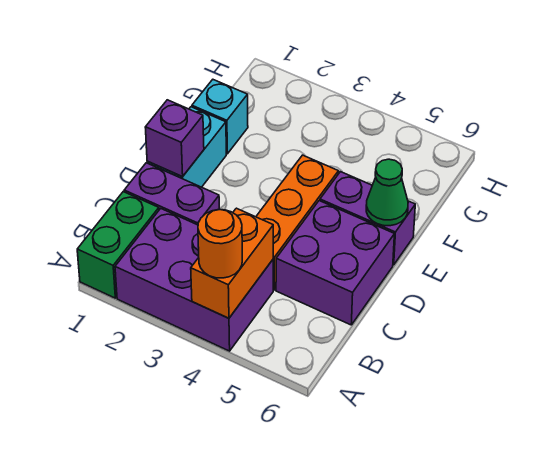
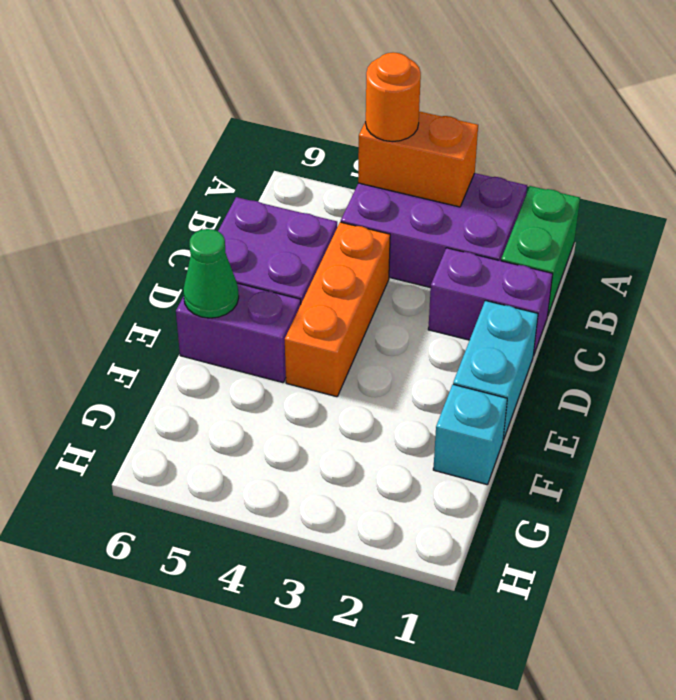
orange 1x2 brick [191,208,273,318] -> orange 1x2 brick turned to [358,111,478,207]
purple 1x1 brick [145,100,204,177] -> none

